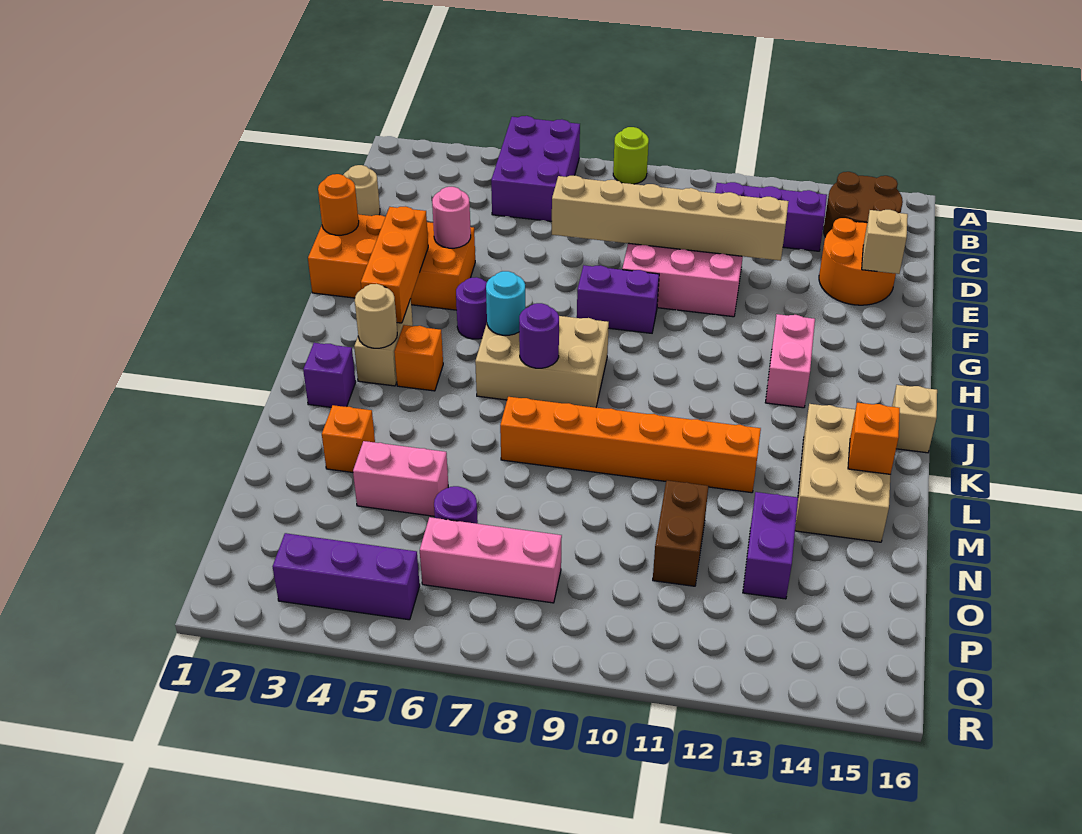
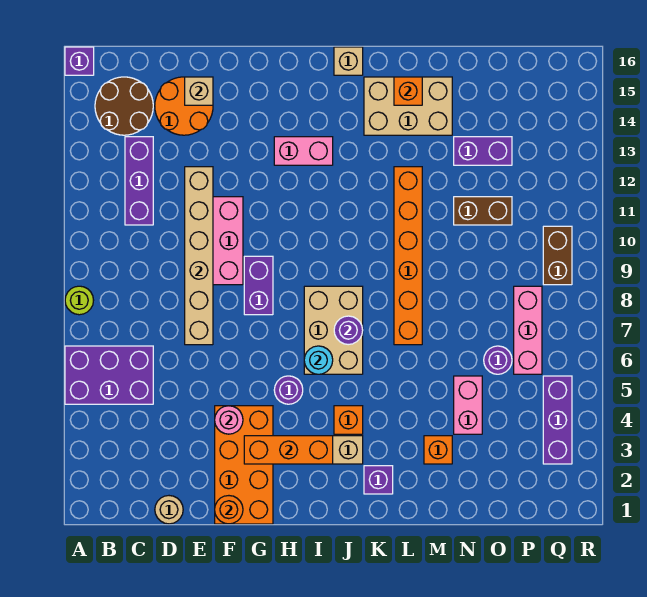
none -> purple 1x1 brick [65,47,94,75]
tan 1x1 round brick [355,284,397,348] -> none
none -> brown 1x2 brick [543,226,572,285]

